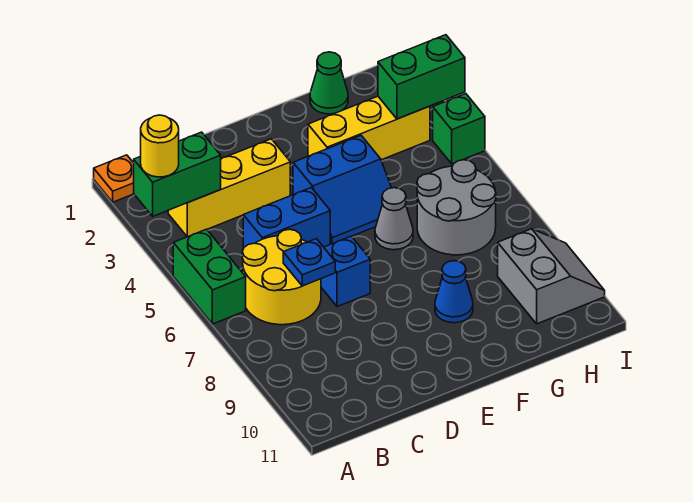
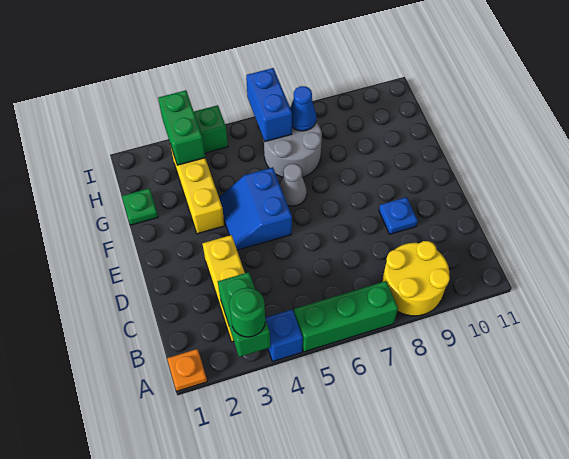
yellow 1x1 round brick [141,115,179,177] -> green 1x1 round brick [229,288,265,337]
green 1x2 brick [173,229,246,324] -> green 1x3 brick [294,281,398,352]
yellow 2x2 round brick [242,229,321,325] -> yellow 2x2 round brick moved to [382,241,450,316]
blue 1x2 brick [243,188,330,249] -> blue 1x2 brick moved to [246,68,292,142]
blue 1x1 plate [283,239,335,286] -> blue 1x1 plate moved to [379,197,418,234]
blue 1x1 brick [321,236,370,307] -> blue 1x1 brick moved to [265,310,303,361]
blue 2x2 slope [293,136,391,244] -> blue 2x2 slope turned to [219,167,292,250]
blue 1x1 cone [435,261,473,323] -> blue 1x1 cone moved to [290,86,316,131]
green 1x1 cone [310,52,348,114] -> green 1x1 plate [122,188,158,225]
grey 2x2 slope [498,229,605,324] -> none

